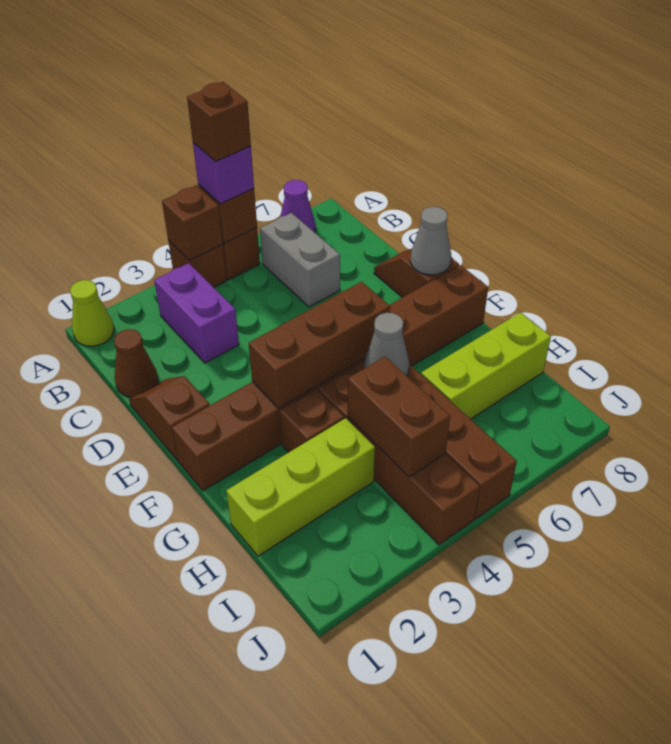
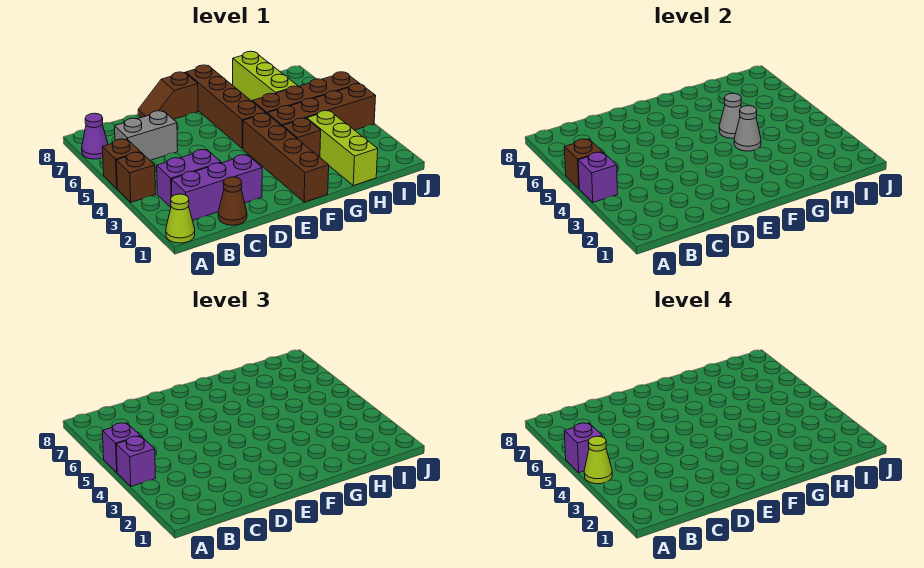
brown 1x1 brick [162,185,223,261] -> purple 1x1 brick [578,152,618,202]
none -> purple 1x1 brick [116,436,156,486]
none -> lime 1x1 cone [584,436,612,484]
brown 1x1 brick [187,82,251,162] -> purple 1x1 brick [564,423,602,473]
none -> purple 1x3 brick [171,155,262,220]
brown 1x2 slope [129,376,210,460] -> none
grey 1x1 cone [410,207,451,275] -> grey 1x1 cone moved to [734,106,761,151]
brown 1x3 brick [249,282,390,408] -> none
brown 1x2 brick [348,357,450,477] -> none

